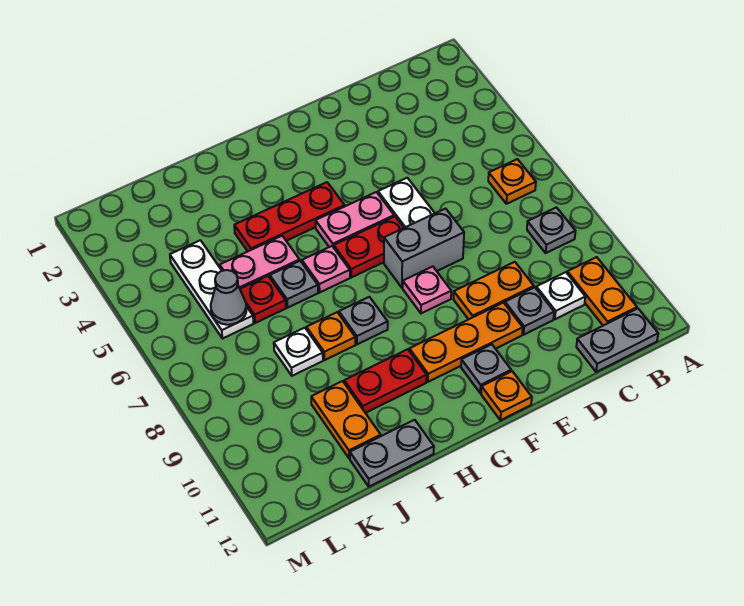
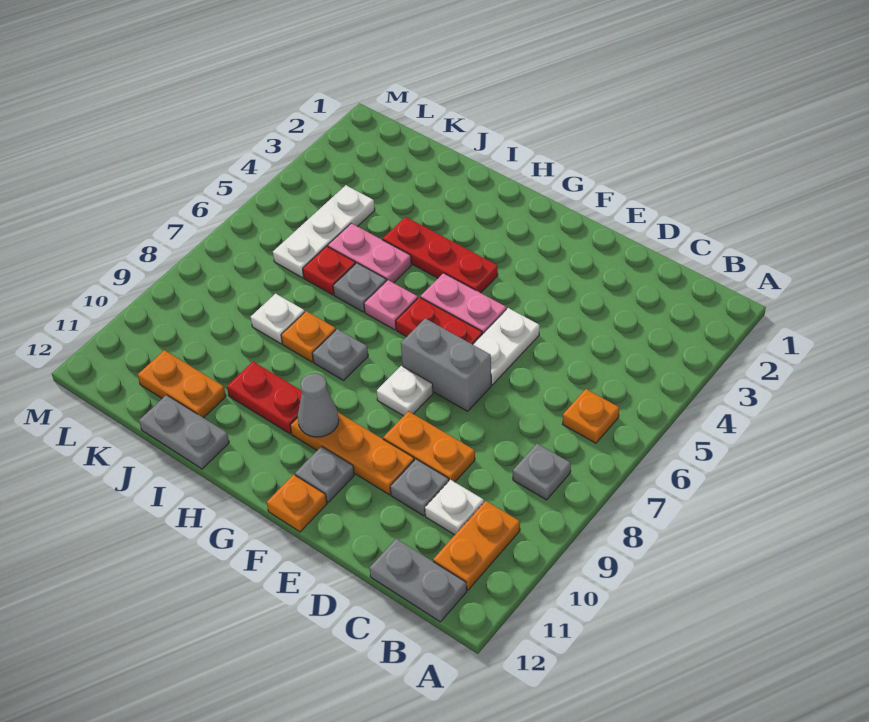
pink 1x1 plate [403,267,451,313] -> white 1x1 plate [377,366,433,416]
orange 1x2 plate [311,381,381,458] -> orange 1x2 plate turned to [138,350,226,418]
grey 1x1 cone [211,270,246,325] -> grey 1x1 cone moved to [298,373,339,437]

